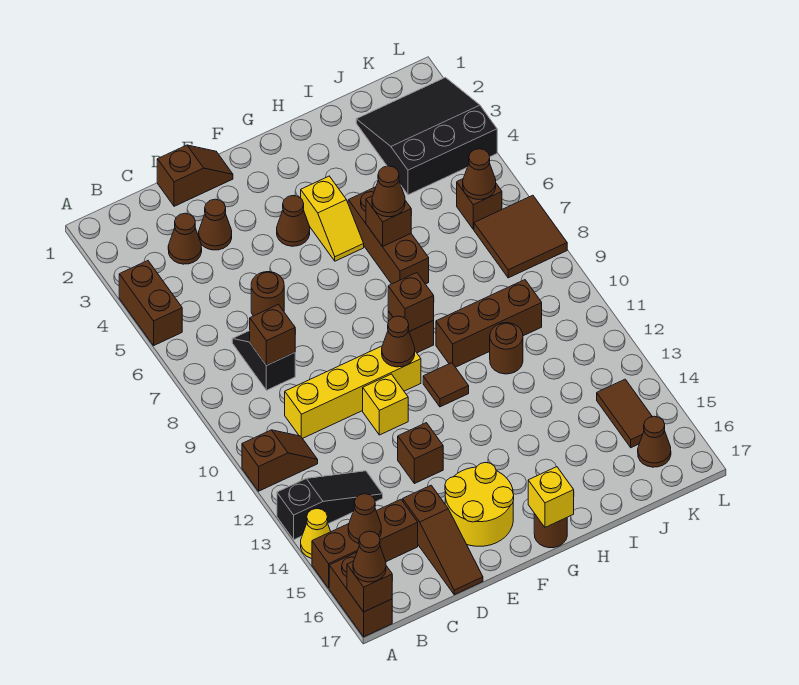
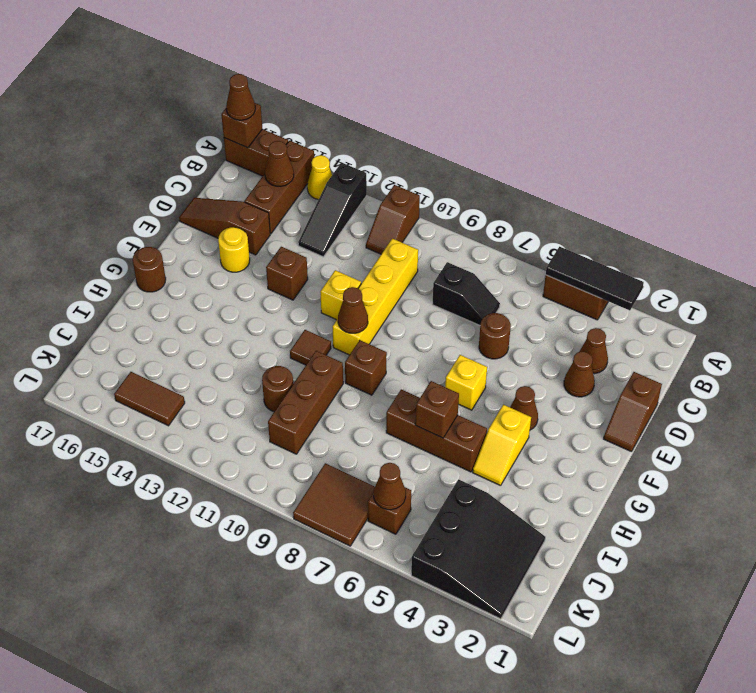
none -> black 1x3 tile [546,247,644,310]
brown 1x1 brick [250,305,295,366] -> none
yellow 2x2 round brick [445,462,514,546] -> yellow 1x1 round brick [218,227,250,272]
yellow 1x2 slope [301,176,364,261] -> yellow 1x2 slope turned to [473,405,531,486]
brown 1x1 brick [388,273,434,332] -> none
yellow 1x1 brick [528,467,574,527] -> yellow 1x1 brick moved to [445,355,487,410]
brown 1x1 cone [372,166,405,217] -> none
brown 1x1 cone [638,416,671,467] -> none

